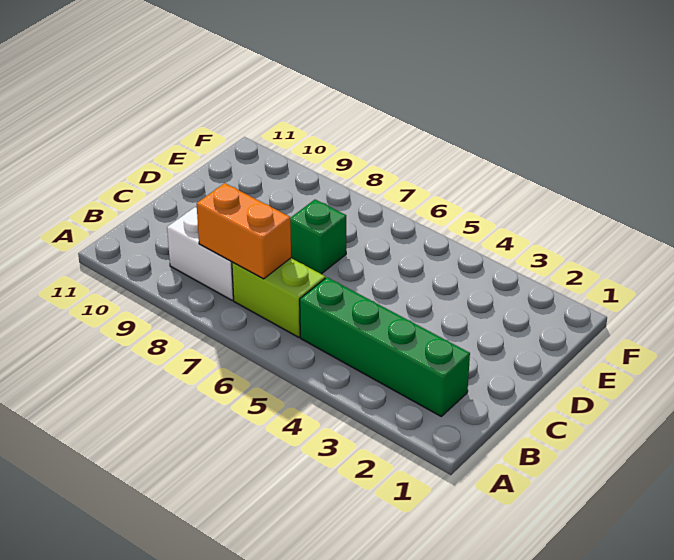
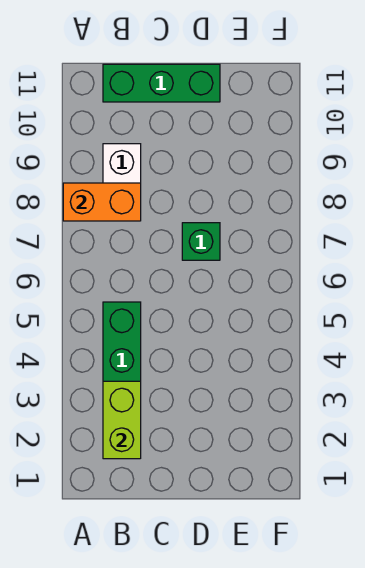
lime 1x2 brick [232,258,325,337] -> lime 1x2 brick moved to [103,381,141,459]
orange 1x2 brick [197,183,291,279] -> orange 1x2 brick turned to [63,183,141,221]
none -> green 1x3 brick [103,64,220,102]

